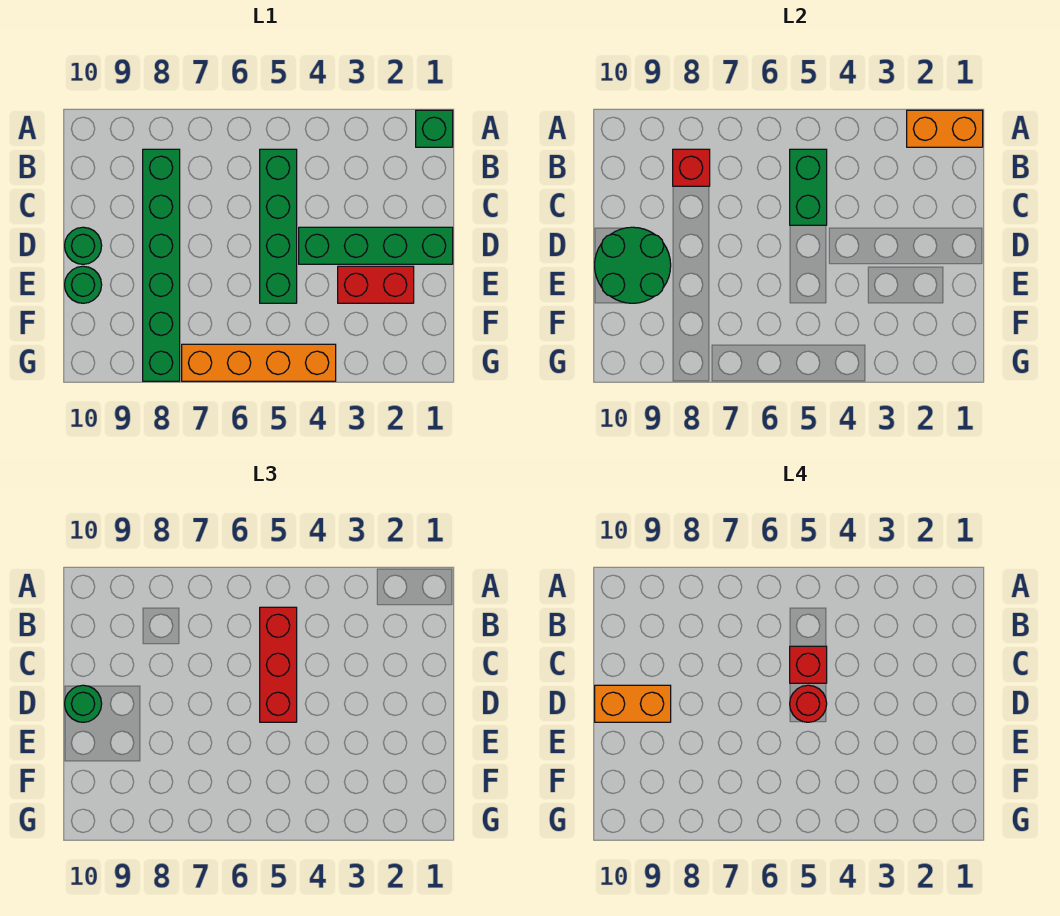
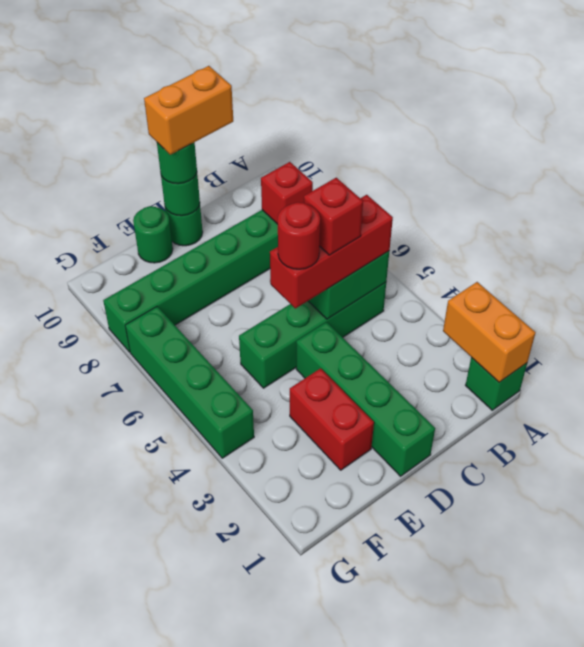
green 2x2 round brick [595,227,671,303] -> green 1x1 round brick [161,172,200,216]
orange 1x2 brick [595,685,671,722] -> orange 1x2 brick turned to [144,66,233,155]
orange 1x4 brick [182,344,336,381] -> green 1x4 brick [125,307,254,458]

